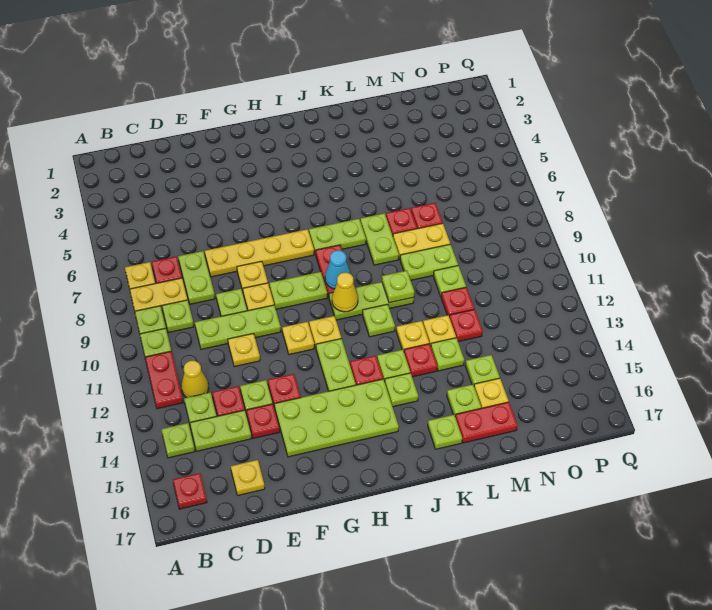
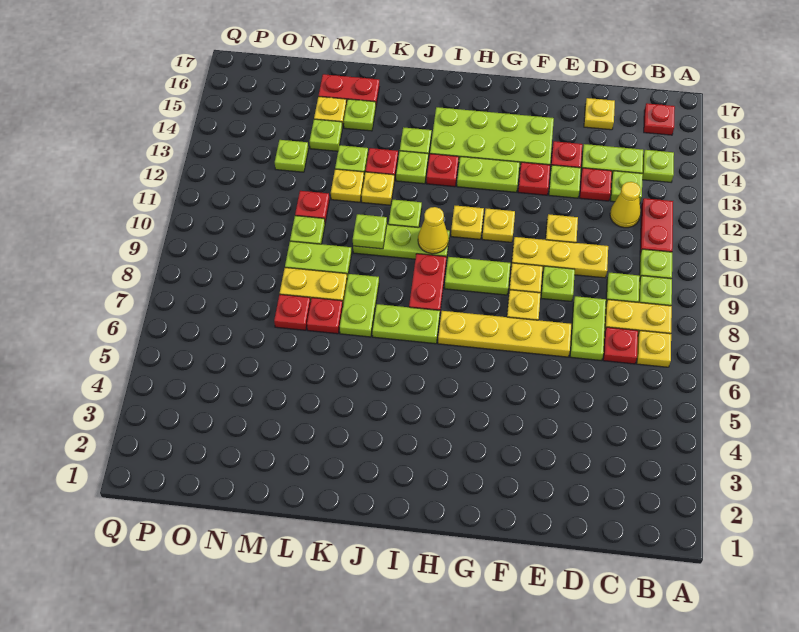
lime 1x3 plate [195,305,281,349] -> yellow 1x3 plate [512,237,608,278]
lime 1x2 plate [316,339,356,391] -> lime 1x2 plate turned to [457,157,520,192]
cyan 1x1 cone [325,250,351,289] -> none
lime 1x1 plate [428,415,462,449] -> lime 1x1 plate moved to [275,140,308,172]
red 1x1 plate [449,309,483,342] -> none

